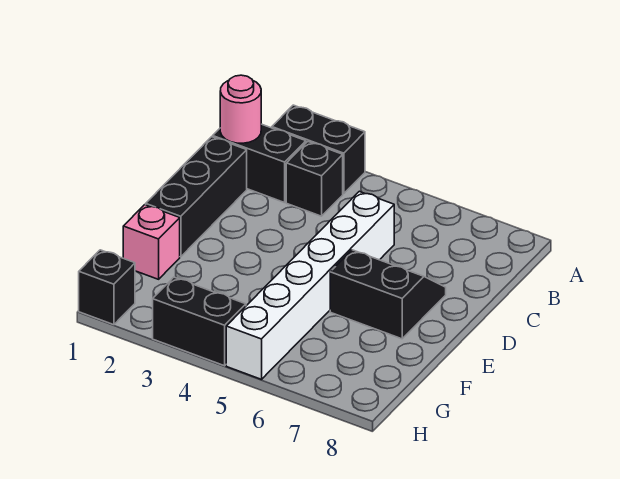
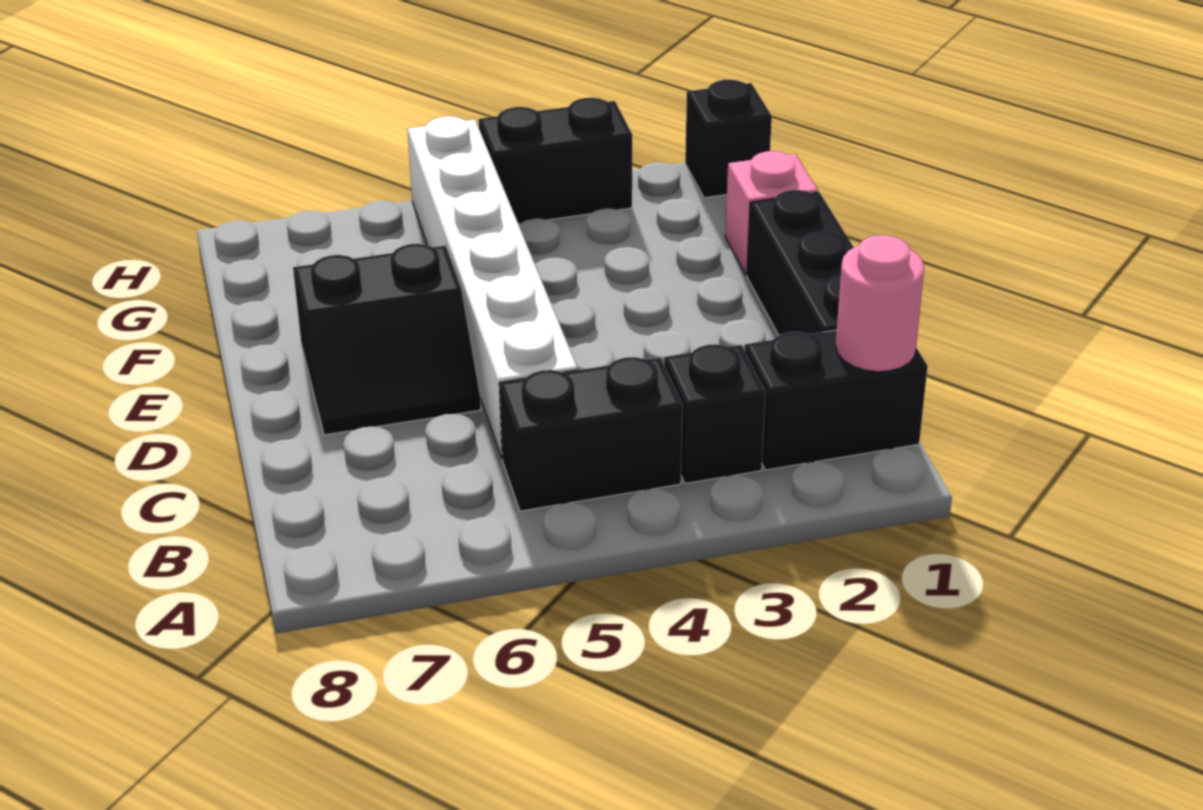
black 1x2 brick [272,105,365,194] -> black 1x2 brick moved to [499,357,683,511]

